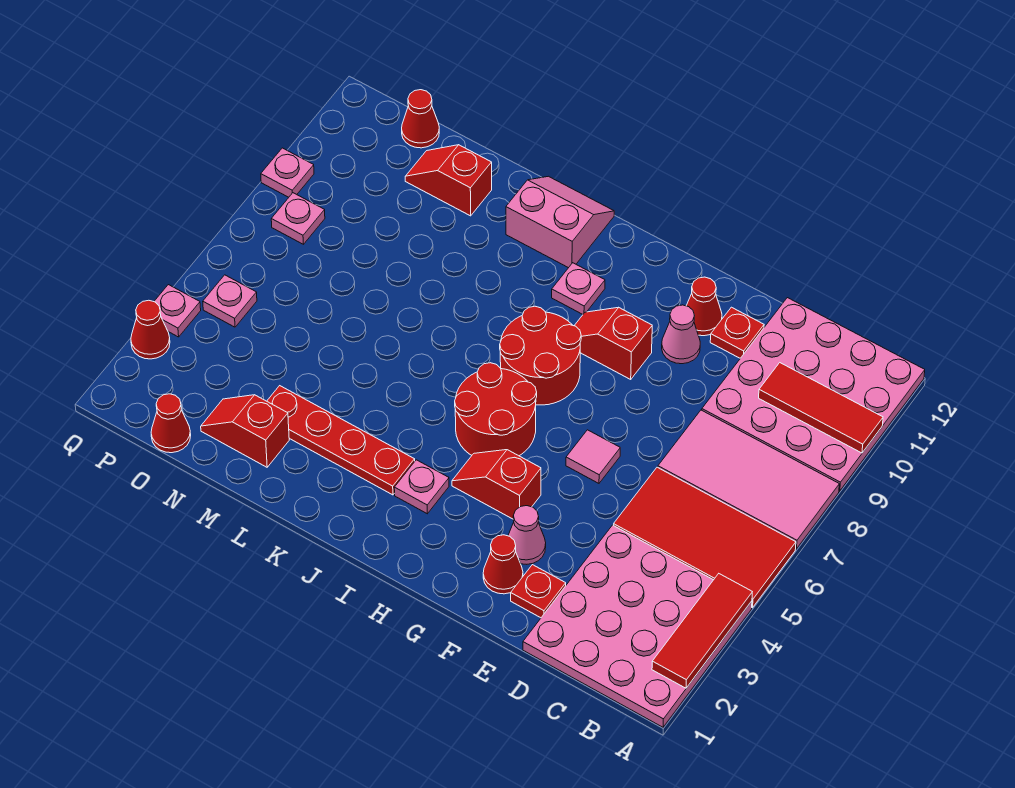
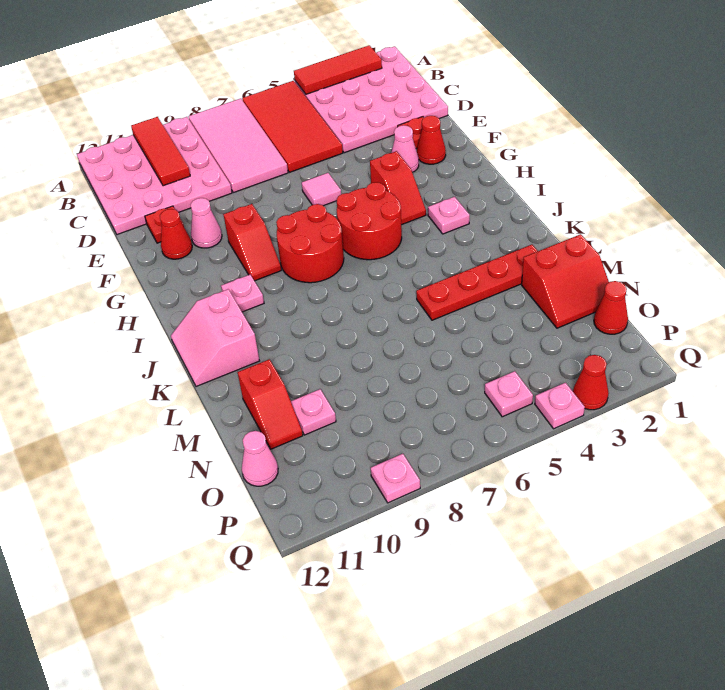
red 1x4 plate [267,386,415,495] -> red 1x4 plate turned to [416,245,538,320]
red 1x2 slope [201,395,289,467] -> red 2x2 slope [522,234,609,328]
red 1x1 cone [402,90,439,148] -> pink 1x1 cone [242,431,278,486]
pink 1x1 plate [271,193,325,244] -> pink 1x1 plate moved to [291,389,336,435]

